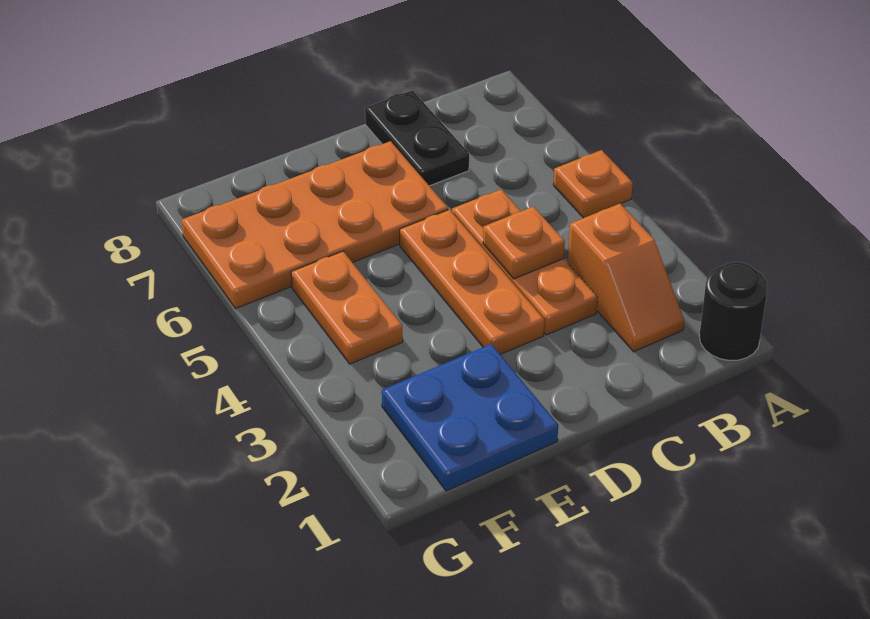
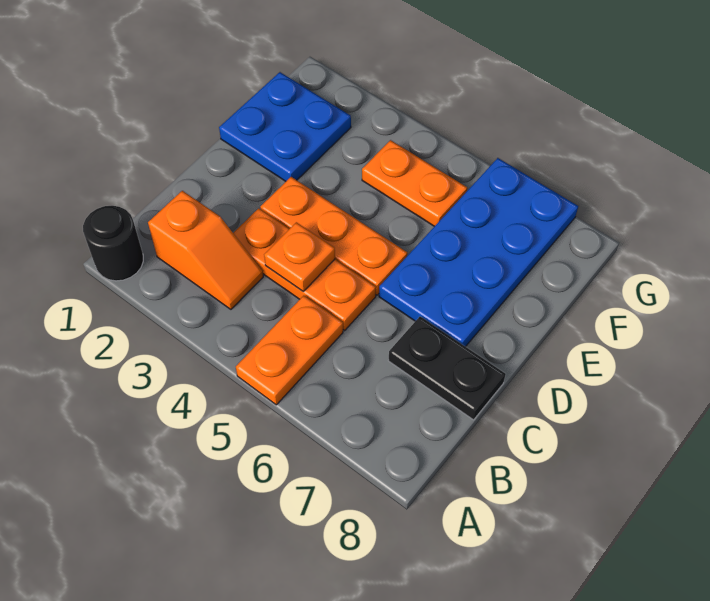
orange 1x1 plate [553,150,633,218] -> orange 1x2 plate [236,296,343,405]
orange 1x2 slope [568,204,684,352] -> orange 1x2 slope turned to [148,191,263,309]
orange 2x4 plate [181,141,448,308] -> blue 2x4 plate [379,158,578,347]

